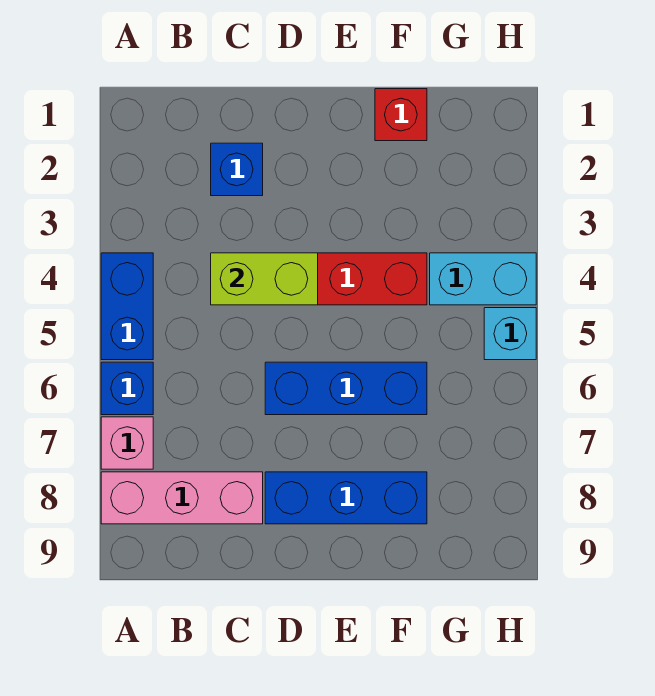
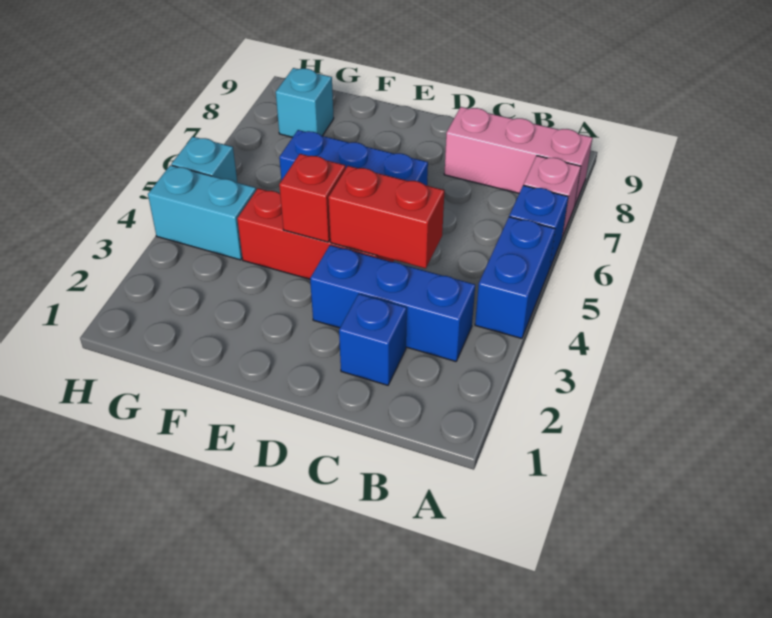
lime 1x2 brick [211,253,318,305] -> red 1x2 brick [328,166,445,269]
blue 1x3 brick [265,472,427,524] -> blue 1x3 brick moved to [310,245,475,361]
red 1x1 brick [375,89,427,141] -> red 1x1 brick moved to [279,154,346,242]
none -> cyan 1x1 brick [276,68,334,137]

